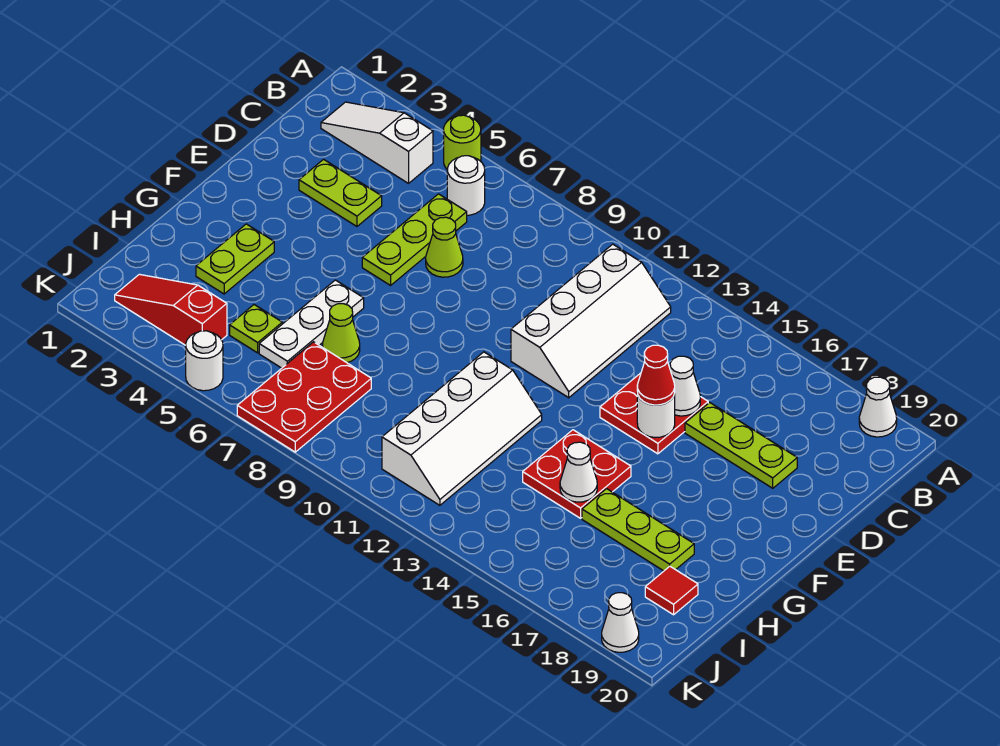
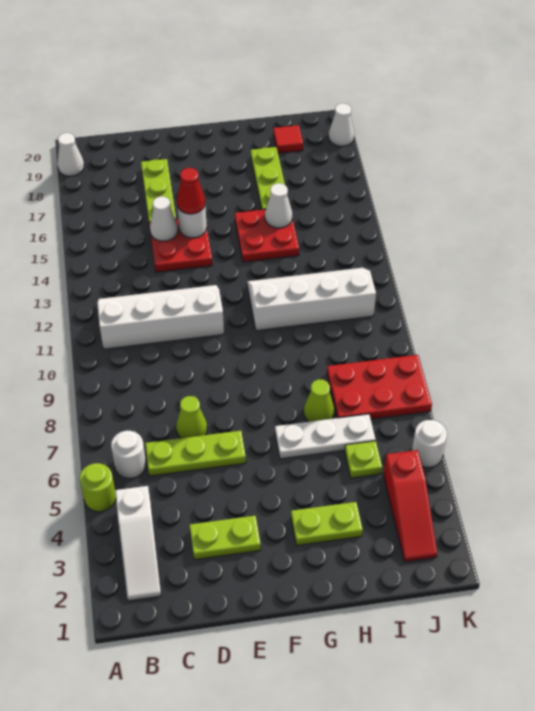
lime 1x2 plate [299,159,382,226] -> lime 1x2 plate turned to [190,516,261,560]

